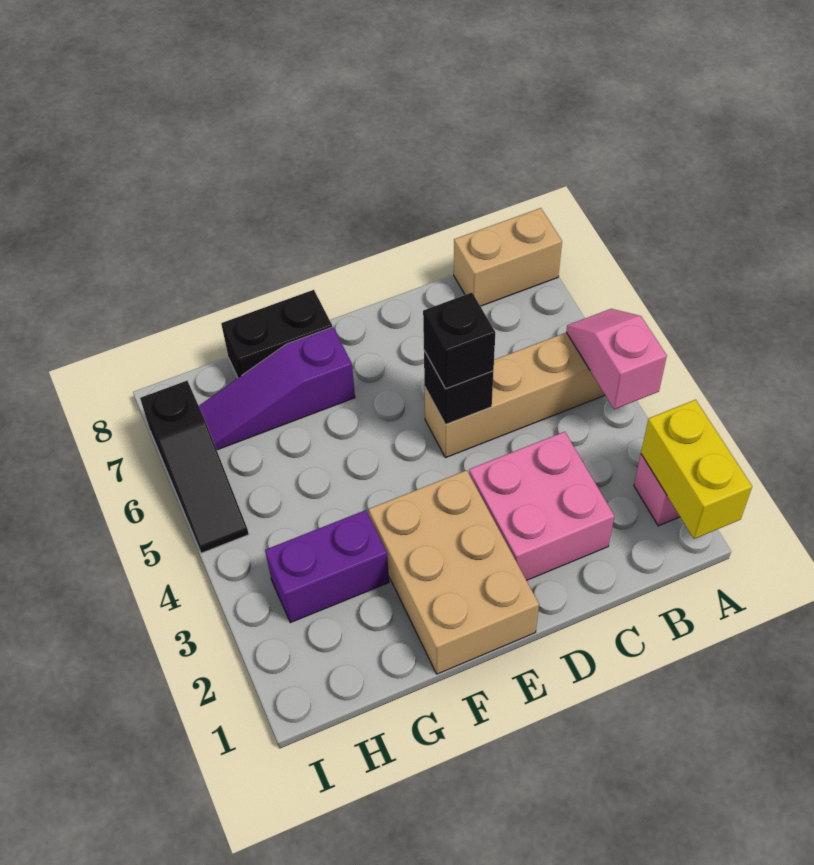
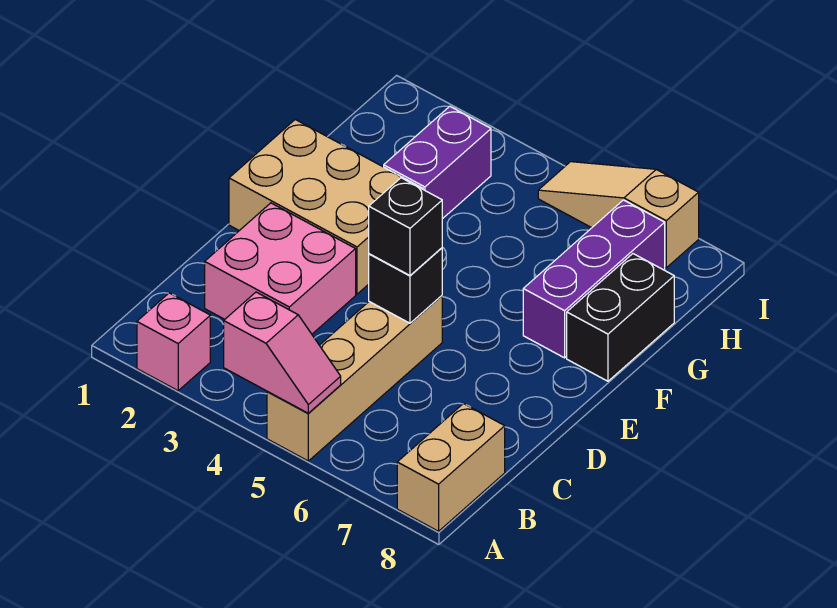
yellow 1x2 brick [641,400,752,539] -> none
purple 1x3 slope [199,327,355,450] -> purple 1x3 brick [523,200,665,358]
black 1x3 slope [140,381,249,553] -> tan 1x3 slope [538,162,699,268]

